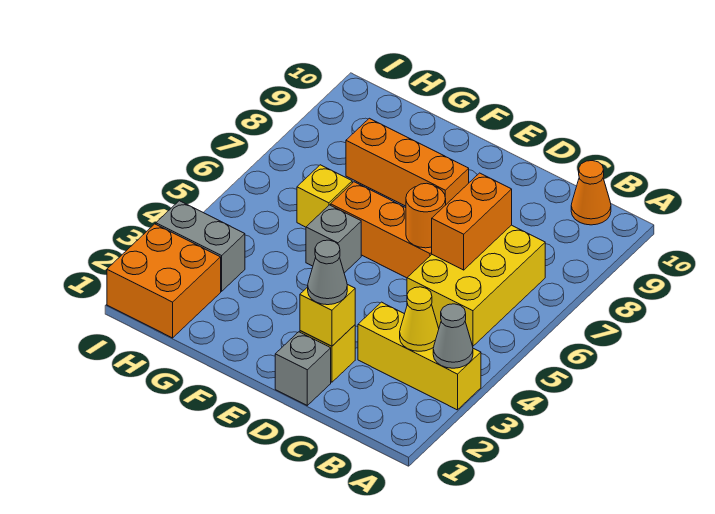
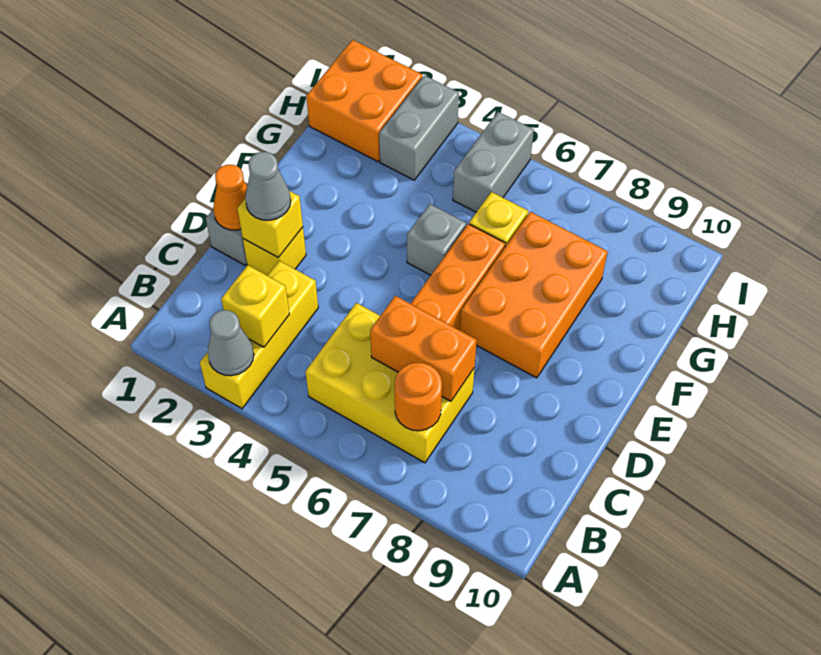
yellow 1x1 cone [400,287,439,351] -> yellow 1x1 brick [221,265,289,347]
orange 1x1 cone [571,161,611,225] -> orange 1x1 cone moved to [213,164,247,230]
orange 1x1 round brick [406,183,446,248] -> orange 1x1 round brick moved to [394,363,442,431]
orange 1x3 brick [346,118,469,206] -> orange 2x3 brick [460,212,608,378]
none -> grey 1x2 brick [453,112,534,212]

